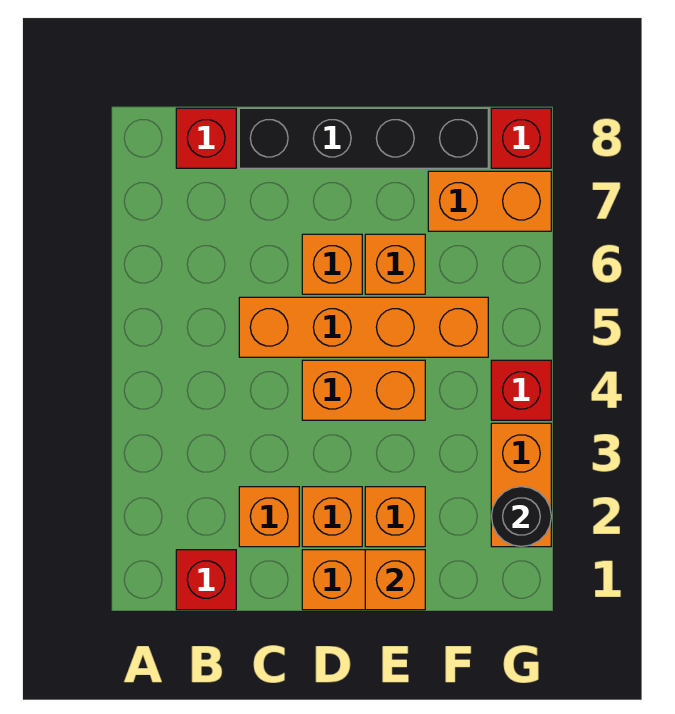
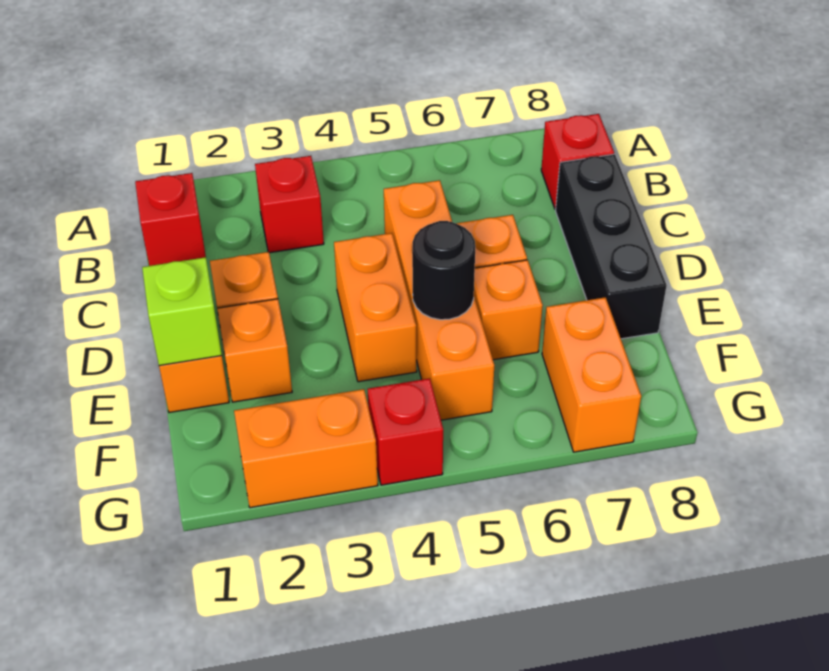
orange 1x1 brick [239,487,299,547] -> none
black 1x4 brick [239,108,488,168] -> black 1x3 brick [556,154,667,339]
orange 1x1 brick [365,550,425,610] -> lime 1x1 brick [142,257,222,366]
black 1x1 round brick [491,487,551,547] -> black 1x1 round brick moved to [412,221,475,320]
red 1x1 brick [491,108,551,168] -> red 1x1 brick moved to [255,156,324,253]

